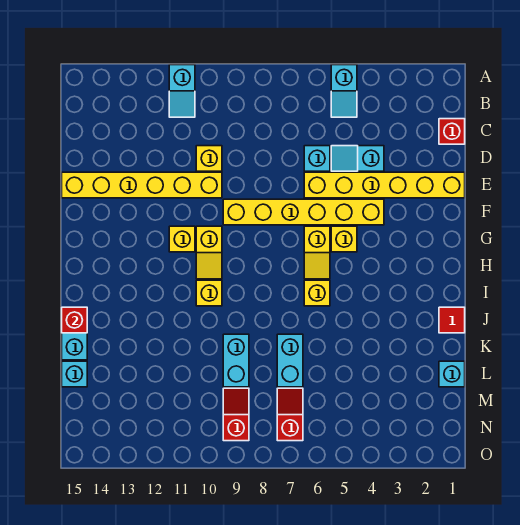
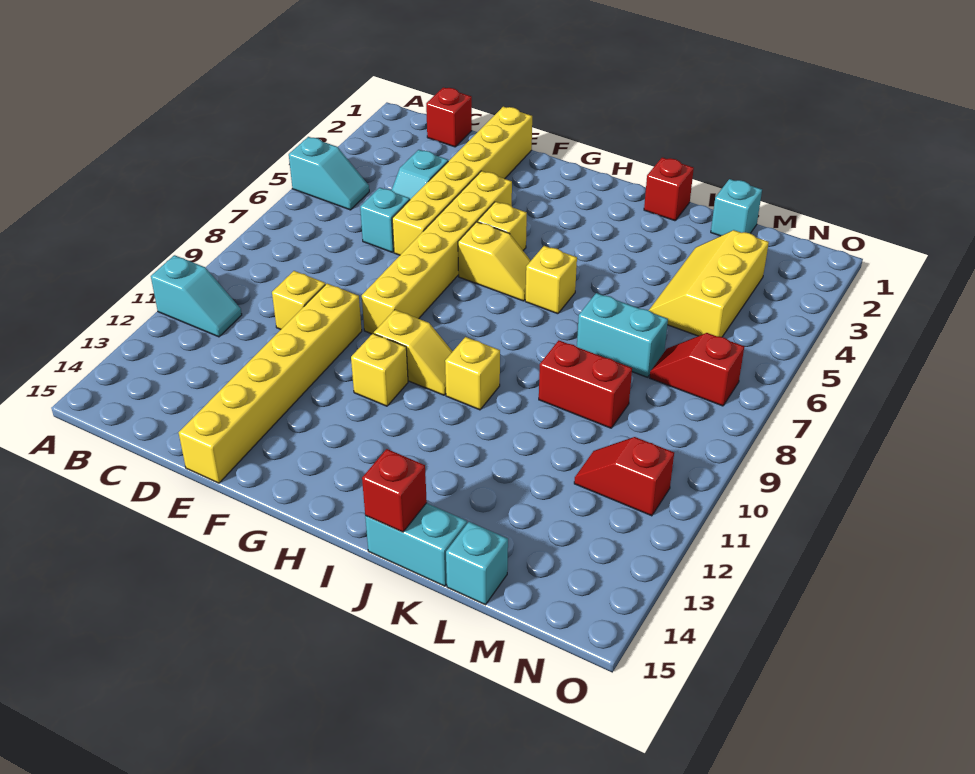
red 1x1 tile [439,307,465,333] -> red 1x1 brick [644,157,694,221]
cyan 1x2 brick [223,334,249,387] -> red 1x2 brick [539,340,632,428]
none -> yellow 2x3 slope [649,230,769,337]
red 1x2 slope [223,388,249,441] -> red 1x2 slope moved to [574,437,674,516]

